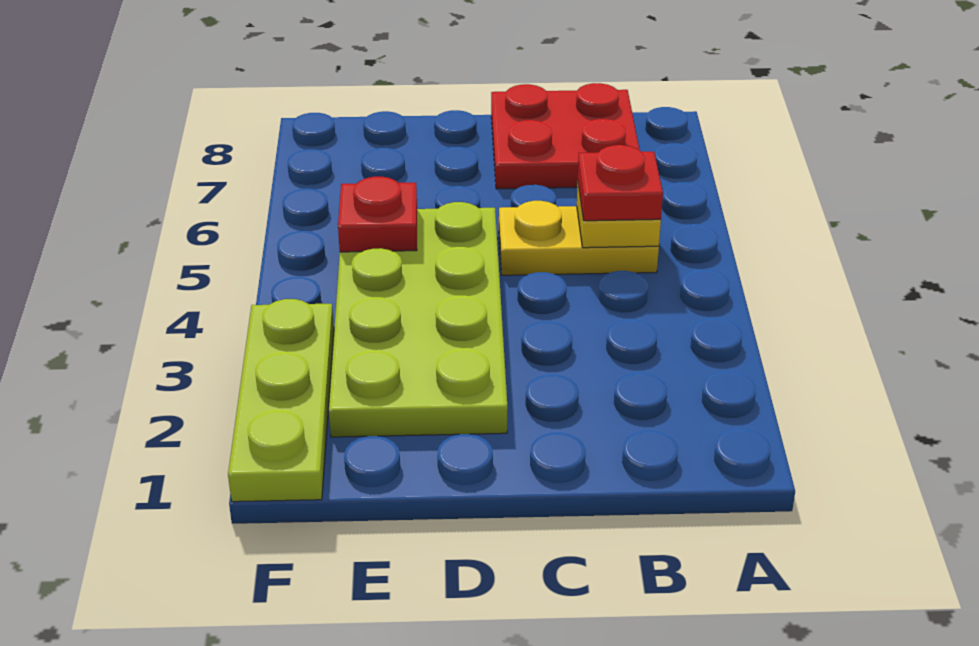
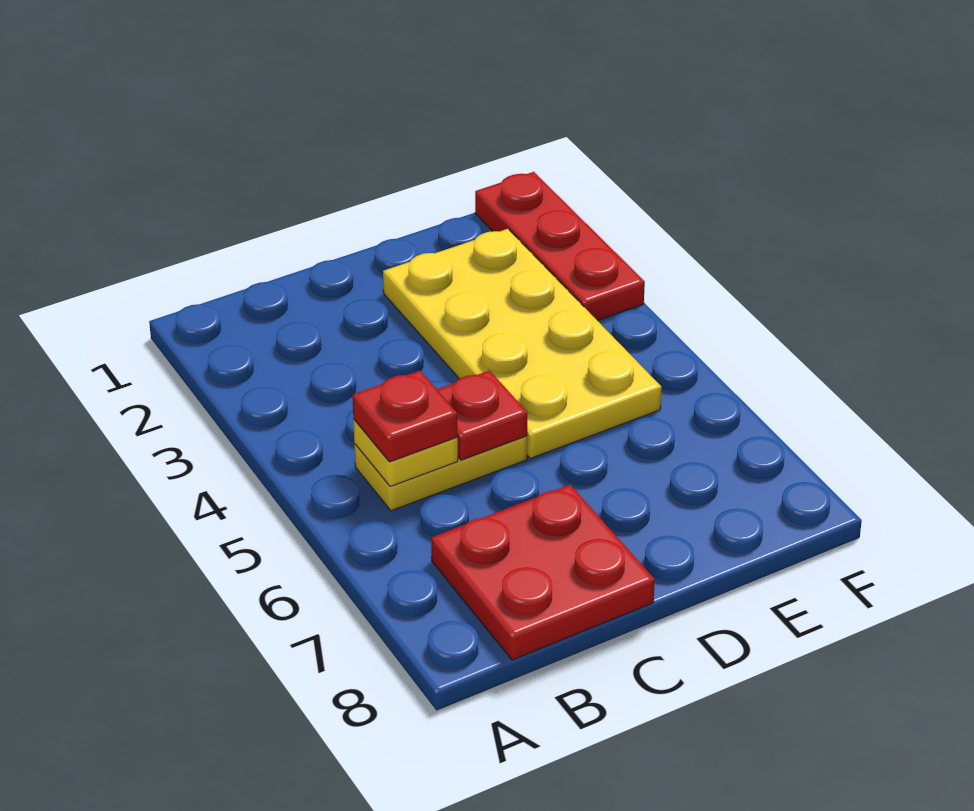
lime 2x4 plate [329,202,508,437] -> yellow 2x4 plate [383,229,662,459]
red 1x1 plate [338,177,417,252] -> red 1x1 plate moved to [437,370,527,460]
lime 1x3 plate [228,299,334,502] -> red 1x3 plate [475,172,645,321]

